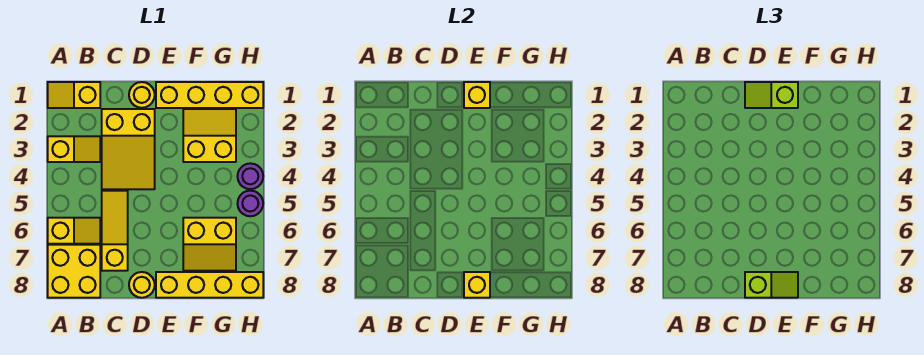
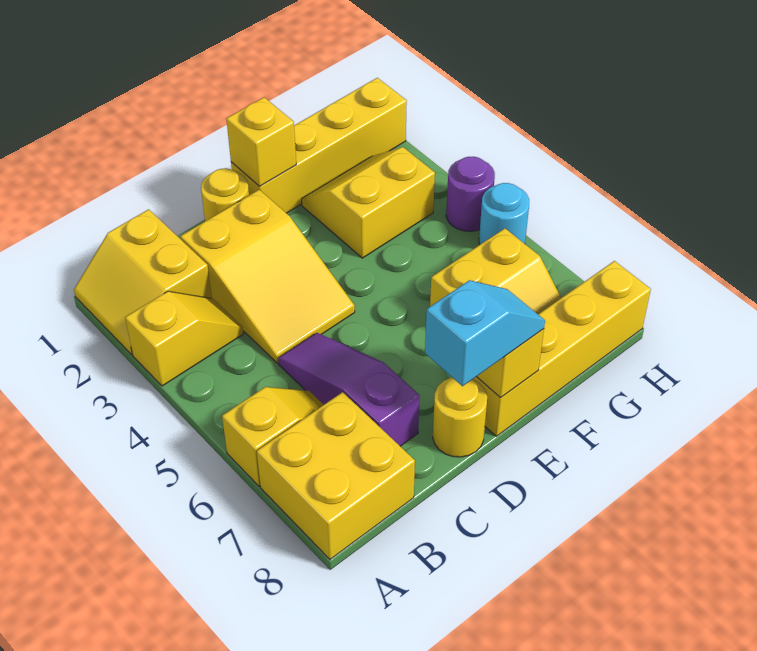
yellow 1x2 slope [48,82,100,108] -> yellow 2x2 slope [74,209,212,355]
yellow 1x3 slope [102,191,128,271] -> purple 1x3 slope [278,333,420,446]
lime 1x2 slope [745,82,798,108] -> none
lime 1x2 slope [745,272,798,298] -> cyan 1x2 slope [425,280,545,386]
purple 1x1 round brick [238,191,263,216] -> cyan 1x1 round brick [479,183,529,244]

